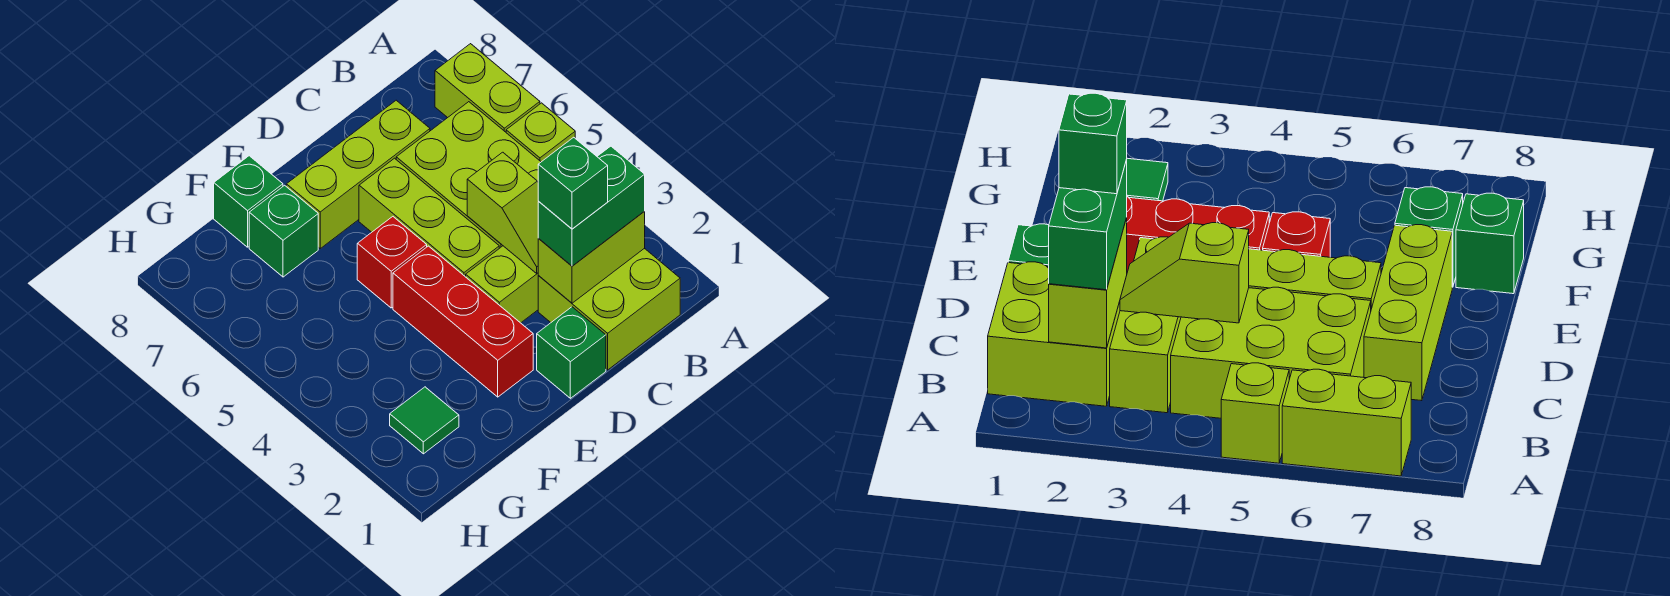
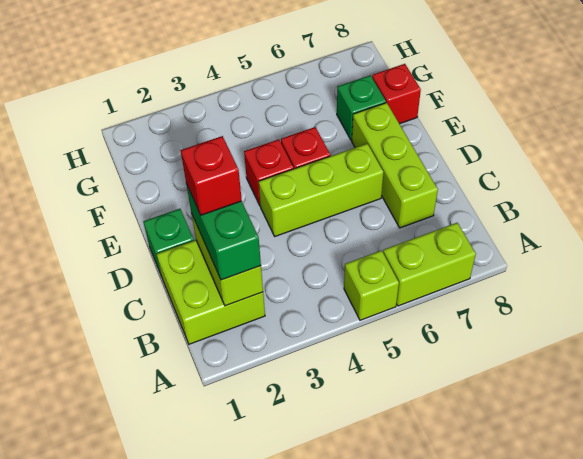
lime 1x3 brick [466,246,538,323] -> none
lime 2x3 brick [396,102,541,248] -> none
green 1x1 brick [538,137,608,229] -> red 1x1 brick [180,136,242,215]
lime 1x2 slope [467,152,539,273] -> none
red 1x3 brick [393,246,533,397] -> red 1x1 brick [244,139,294,205]
green 1x1 brick [214,156,283,247] -> red 1x1 brick [372,64,421,124]
green 1x1 tile [390,387,459,454] -> none

